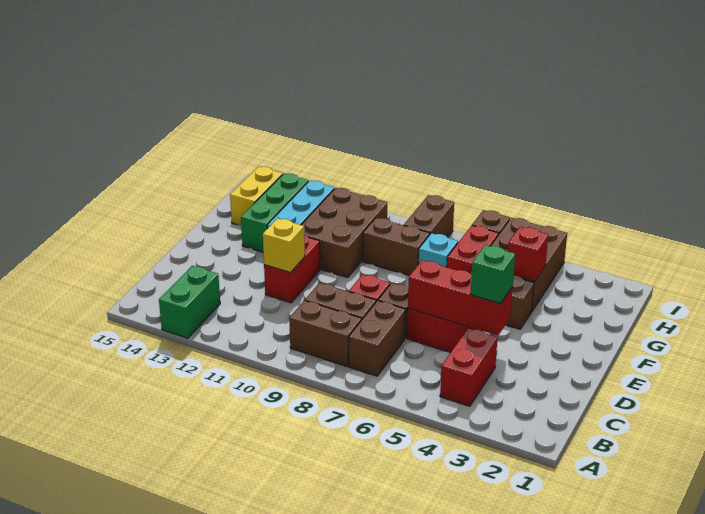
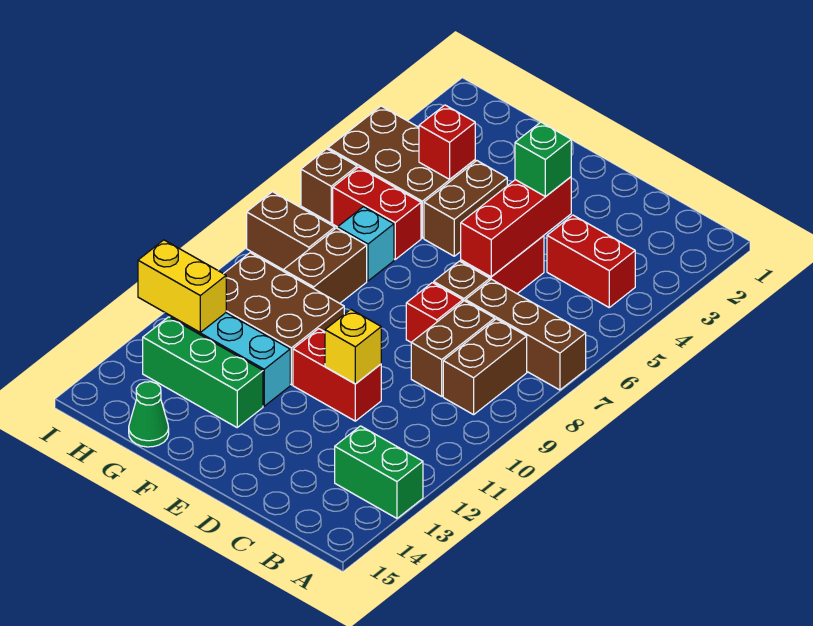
brown 1x2 brick [349,301,406,376] -> brown 1x3 brick [466,279,586,390]
yellow 1x2 brick [230,166,283,225] -> yellow 1x2 brick moved to [138,240,226,332]
none -> green 1x1 cone [129,382,169,447]

